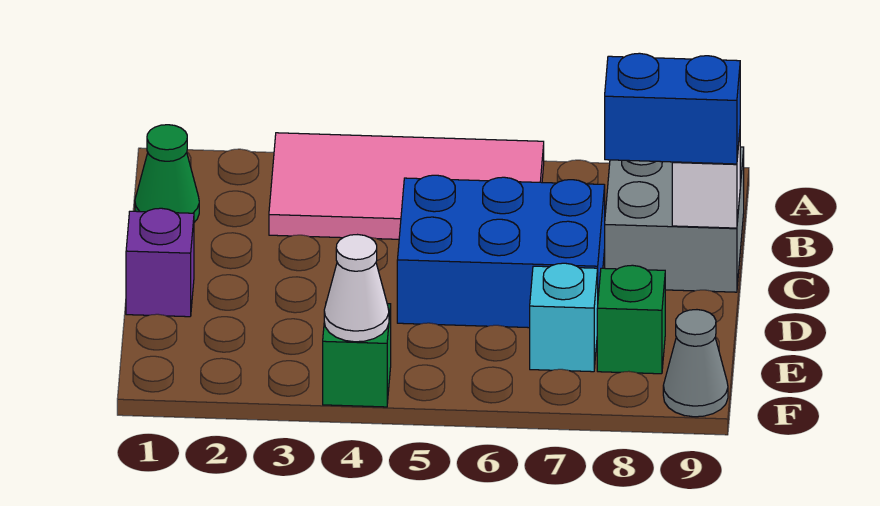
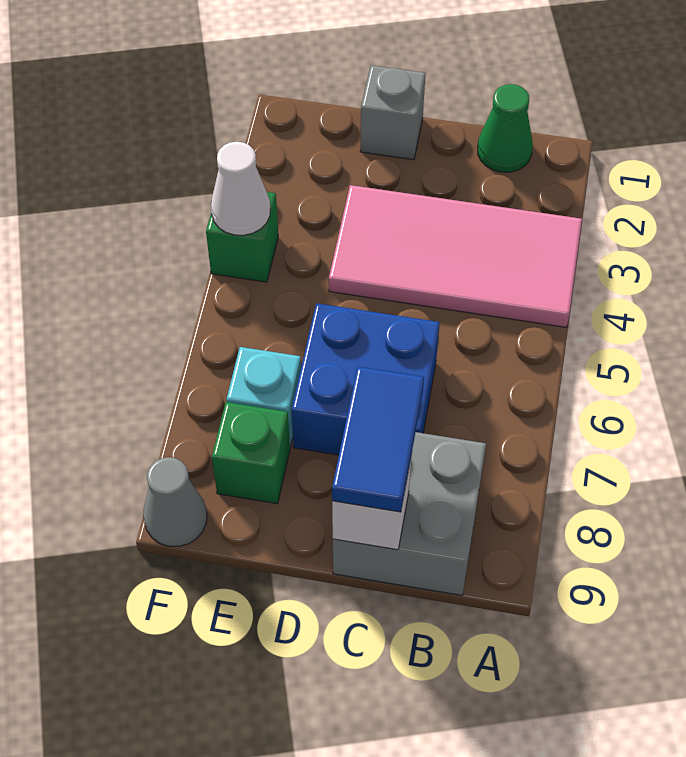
pink 2x4 tile [269,133,544,239] -> pink 2x4 tile turned to [329,185,582,327]
blue 2x3 brick [397,175,605,328] -> blue 2x2 brick [292,303,440,455]
blue 1x2 brick [605,53,740,164] -> blue 1x2 tile [332,367,424,512]
purple 1x1 brick [126,208,194,317] -> grey 1x1 brick [360,65,426,160]

